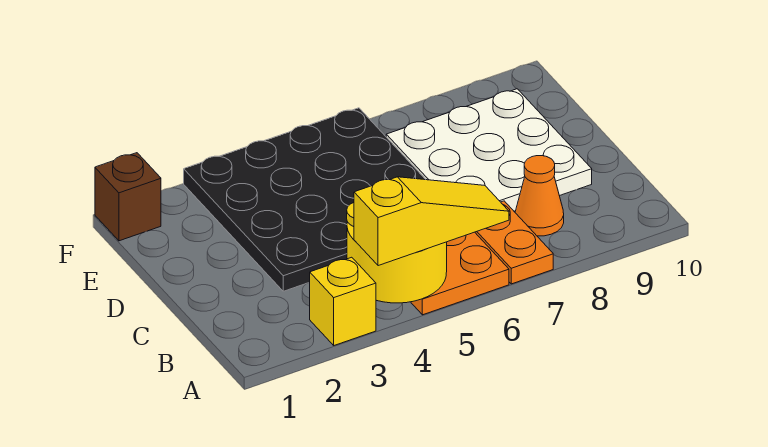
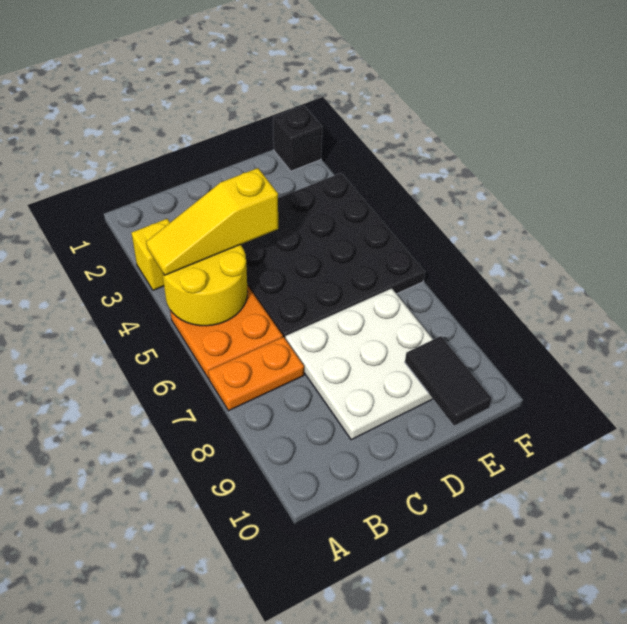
yellow 1x3 slope [354,177,509,266] -> yellow 1x3 slope turned to [146,168,278,275]
orange 1x1 cone [515,156,564,236] -> none
none -> black 1x2 tile [405,336,492,426]
brown 1x1 brick [95,153,161,241] -> black 1x1 brick [273,106,322,171]

